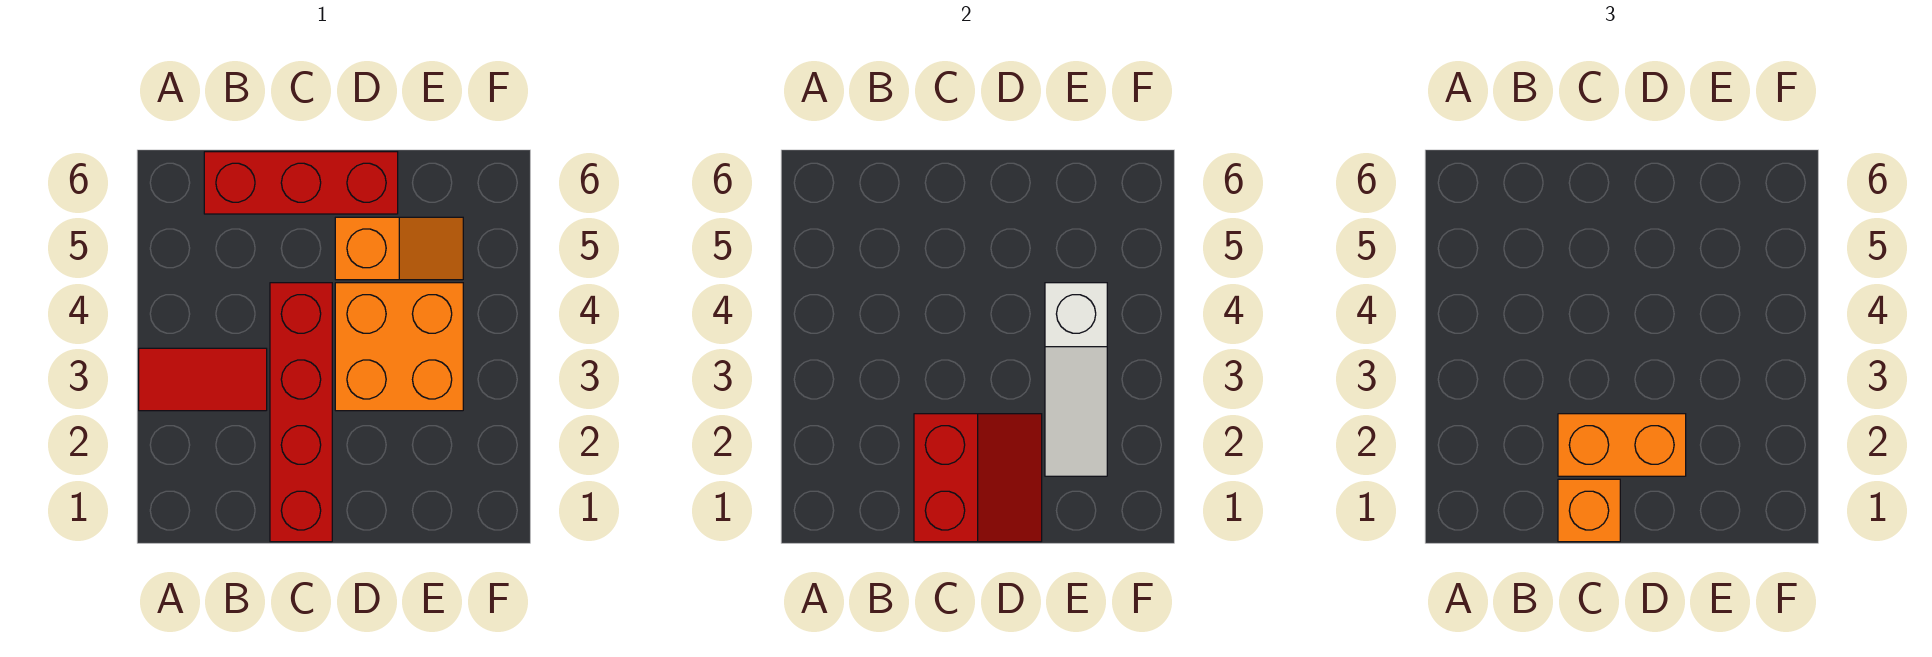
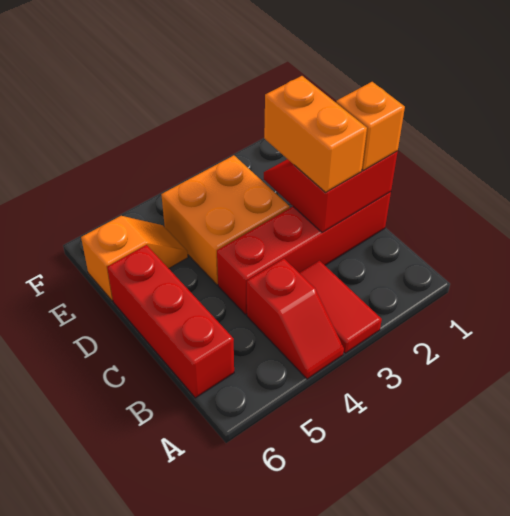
none -> red 1x2 slope [247,259,344,379]
orange 1x2 slope [335,217,463,280] -> orange 1x2 slope turned to [81,216,188,301]
white 1x3 slope [1045,283,1107,476] -> none

